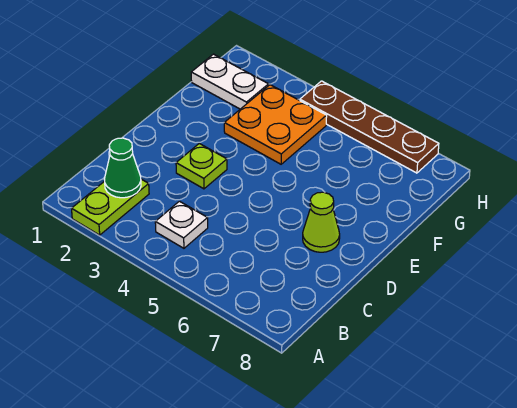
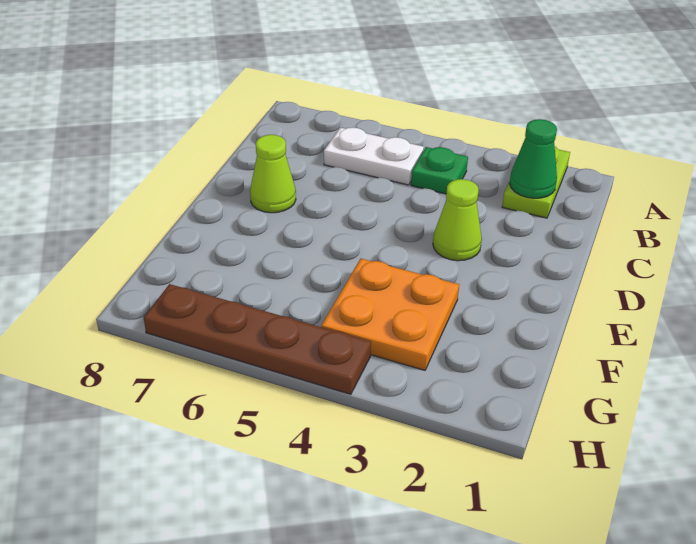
white 1x1 plate [155,201,208,248] -> green 1x1 plate [411,147,468,194]
lime 1x1 plate [176,143,227,189] -> lime 1x1 cone [433,179,482,261]
white 1x2 plate [191,54,269,109] -> white 1x2 plate moved to [324,127,424,185]

